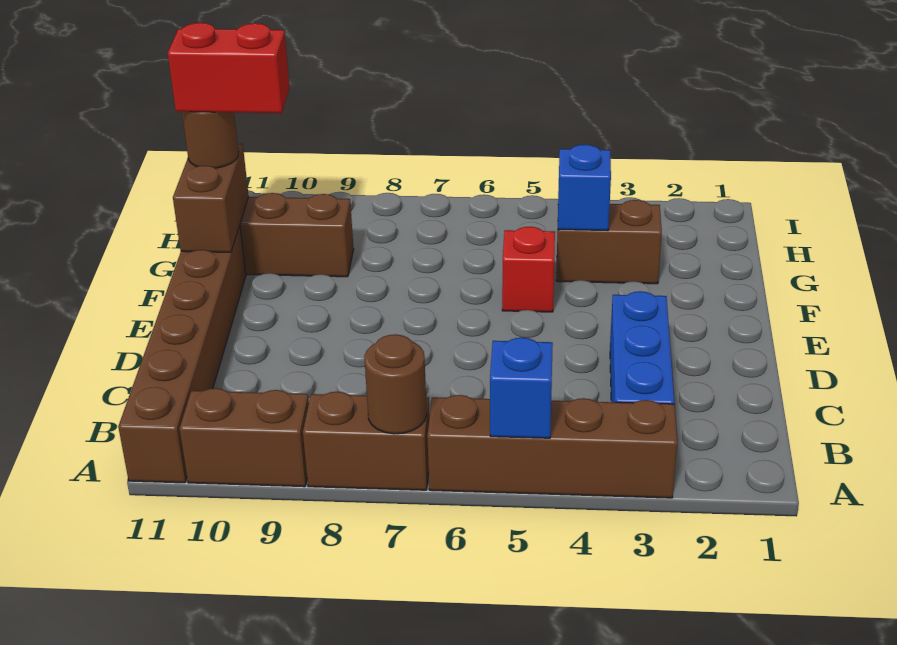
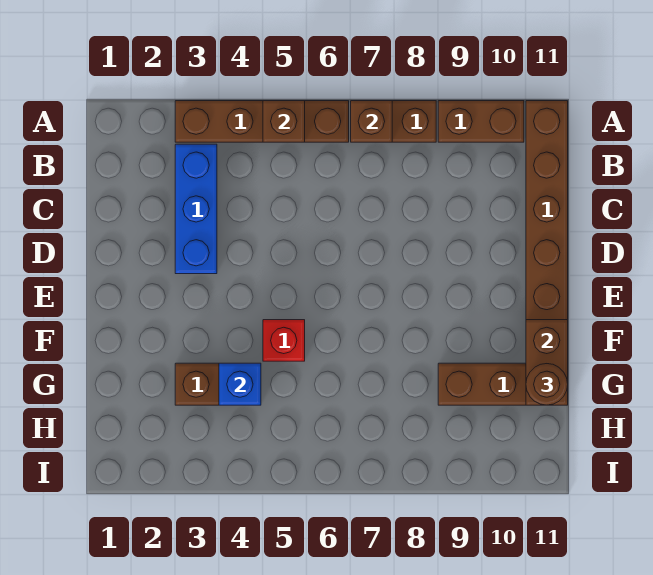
blue 1x1 brick [490,338,553,438] -> brown 1x1 brick [263,101,305,142]
brown 1x1 round brick [364,334,427,434] -> brown 1x1 brick [351,101,392,142]
red 1x2 brick [168,23,289,113] -> none

